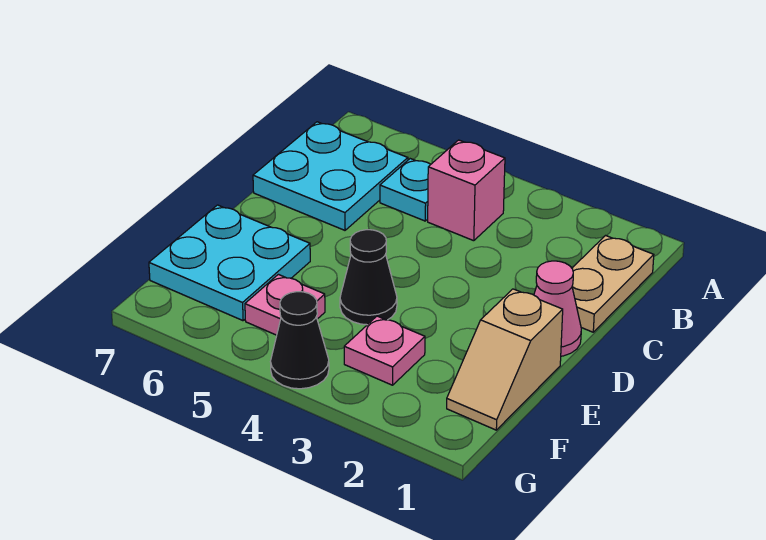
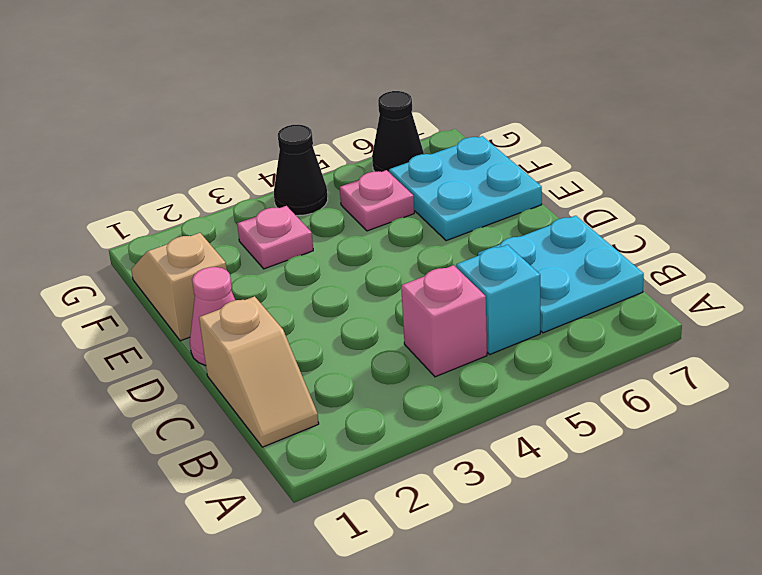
tan 1x2 plate [572,236,654,332] -> tan 1x2 slope [199,296,319,447]
cyan 1x1 plate [380,159,431,221] -> cyan 1x1 brick [456,245,540,354]
black 1x1 cone [340,230,397,325] -> black 1x1 cone moved to [372,91,424,172]

